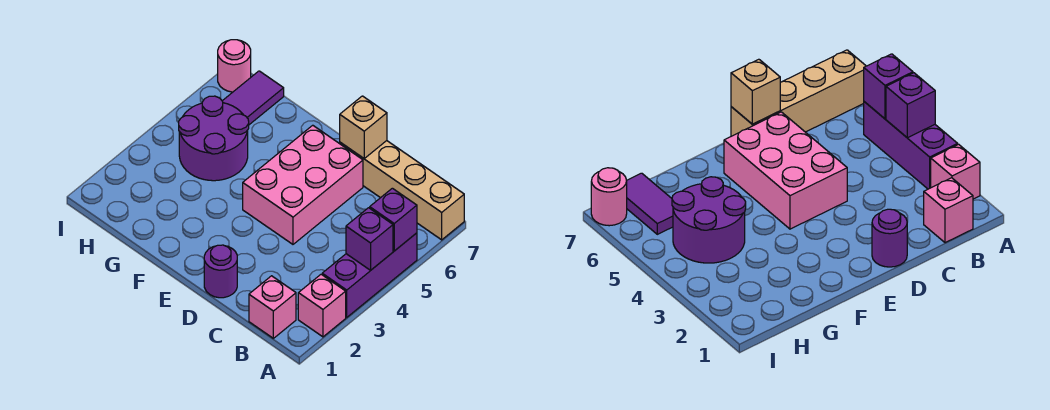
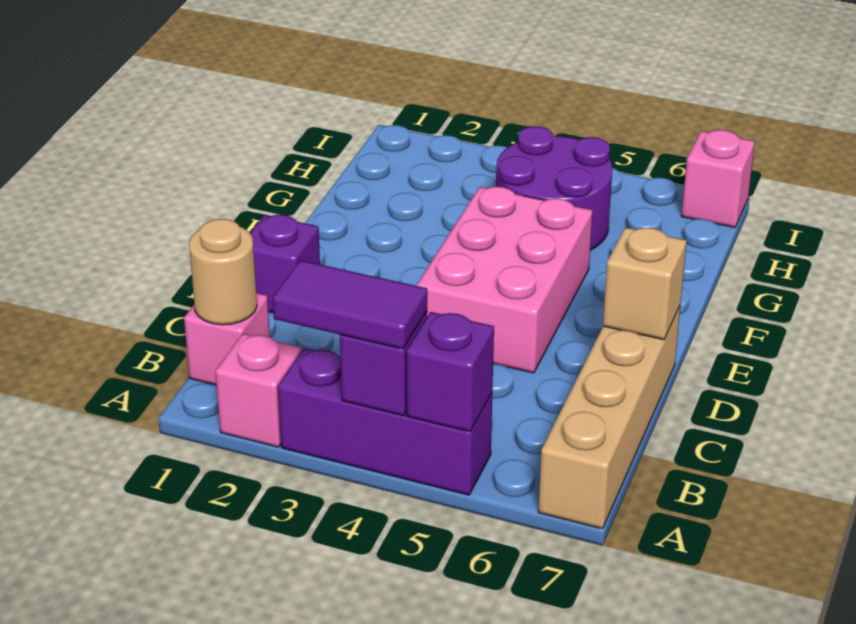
none -> tan 1x1 round brick [189,219,257,325]
purple 1x1 round brick [204,245,237,298] -> purple 1x1 brick [250,215,320,313]
pink 2x3 brick [243,125,363,244] -> pink 2x3 brick turned to [416,187,592,373]
purple 1x2 tile [223,71,284,125] -> purple 1x2 tile moved to [273,260,427,349]
pink 1x1 round brick [218,40,251,92] -> pink 1x1 brick [682,130,755,227]

